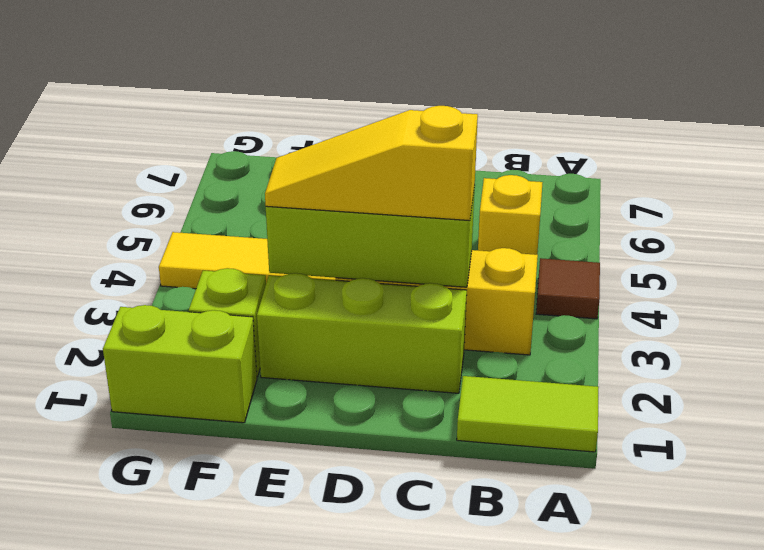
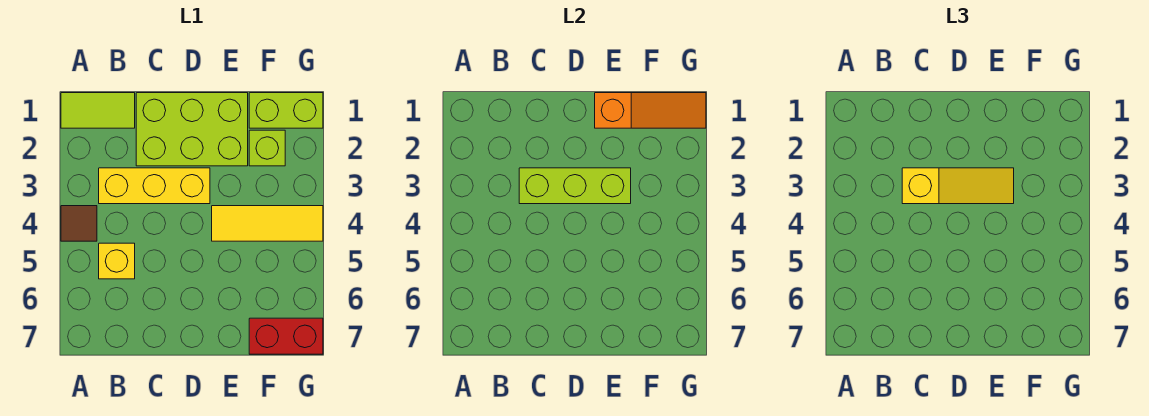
lime 1x3 brick [257,273,467,393] -> lime 2x3 brick [136,93,248,166]
none -> orange 1x3 slope [595,93,706,128]
none -> red 1x2 brick [249,318,323,354]

